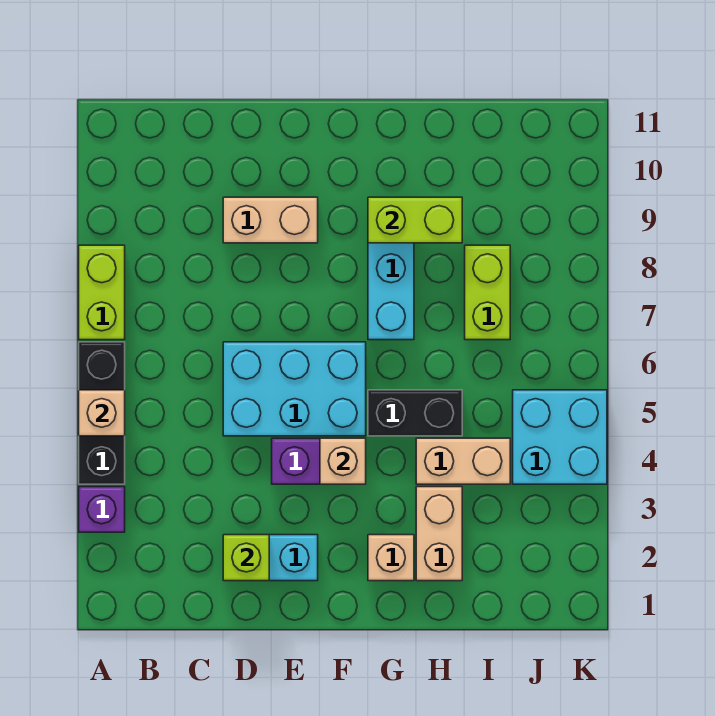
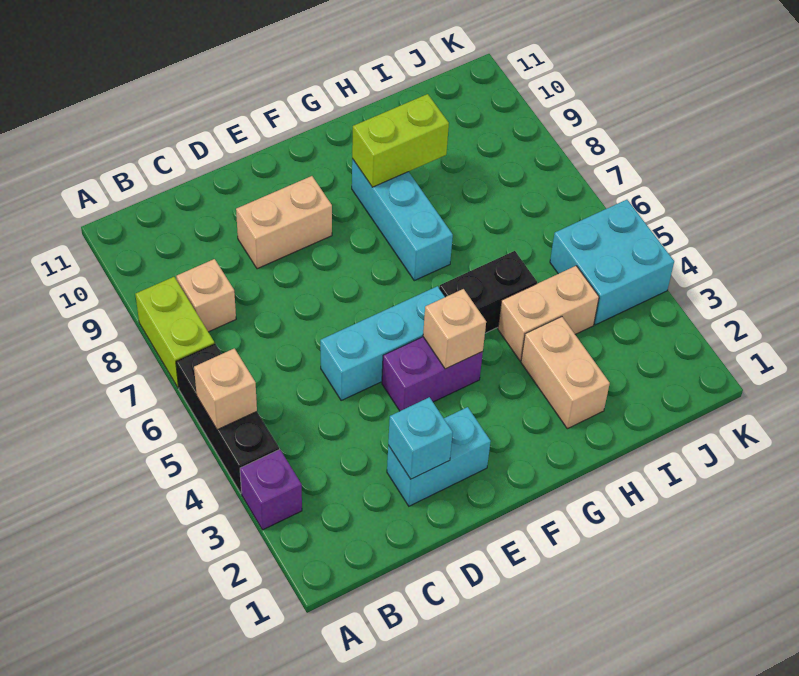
lime 1x1 brick [223,535,269,581] -> cyan 1x1 brick [388,397,453,479]
cyan 2x3 brick [223,342,366,436] -> cyan 1x3 brick [320,286,445,400]
tan 1x1 brick [368,535,414,581] -> tan 1x1 brick moved to [176,259,236,332]
lime 1x2 brick [465,245,510,340] -> none

